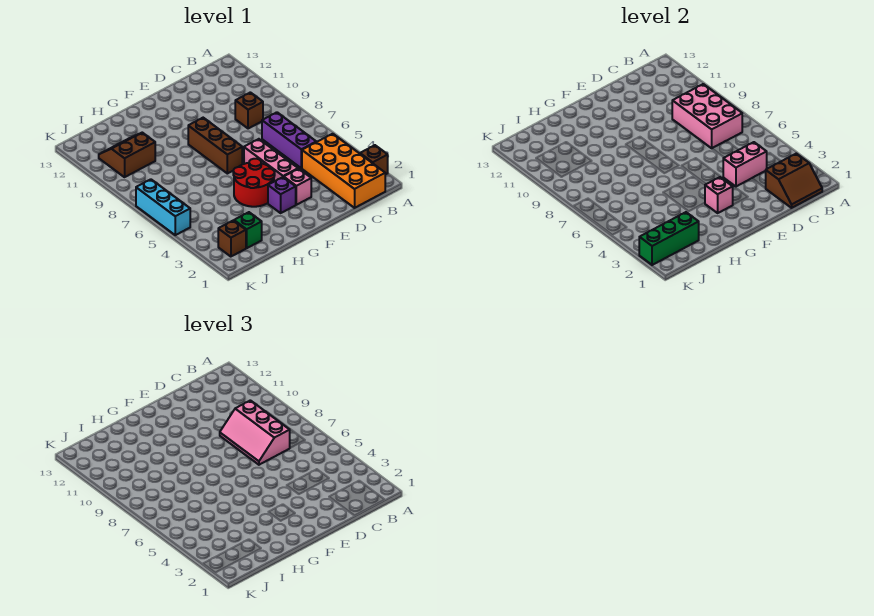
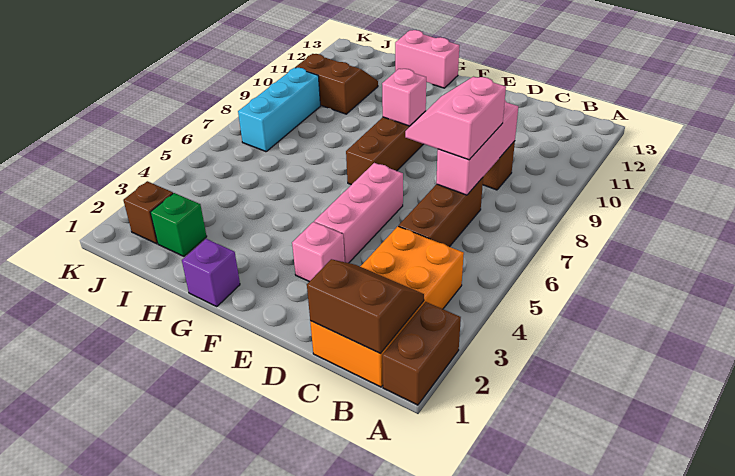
brown 1x1 brick [360,145,388,175] -> brown 1x2 brick [382,302,461,405]
brown 2x2 slope [766,154,822,208] -> brown 2x2 slope turned to [307,259,424,354]
pink 2x3 brick [672,84,742,148] -> pink 1x3 brick [436,101,518,195]
pink 1x2 brick [723,142,767,186] -> pink 1x2 brick moved to [395,30,459,88]
purple 1x3 brick [262,112,316,168] -> brown 1x3 brick [399,178,483,247]
pink 2x3 slope [220,400,290,465] -> pink 2x2 slope [405,77,506,160]
purple 1x1 brick [268,177,296,213] -> purple 1x1 brick moved to [182,239,240,307]
pink 1x1 brick [705,177,733,213] -> pink 1x1 brick moved to [382,69,426,126]
red 2x2 round brick [233,159,275,207] -> none
green 1x3 brick [639,212,699,265] -> none
cyan 1x3 brick [136,179,190,235] -> cyan 1x3 brick moved to [238,68,321,152]

